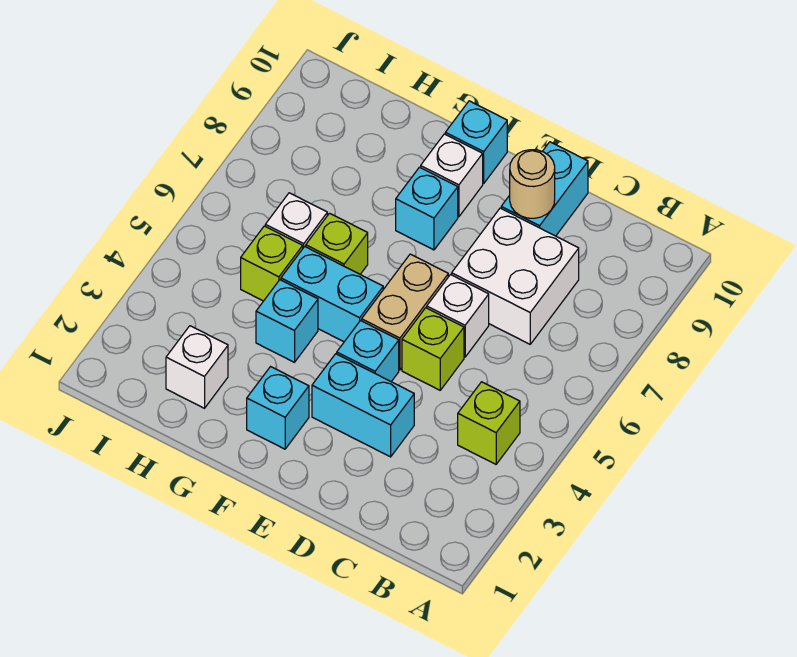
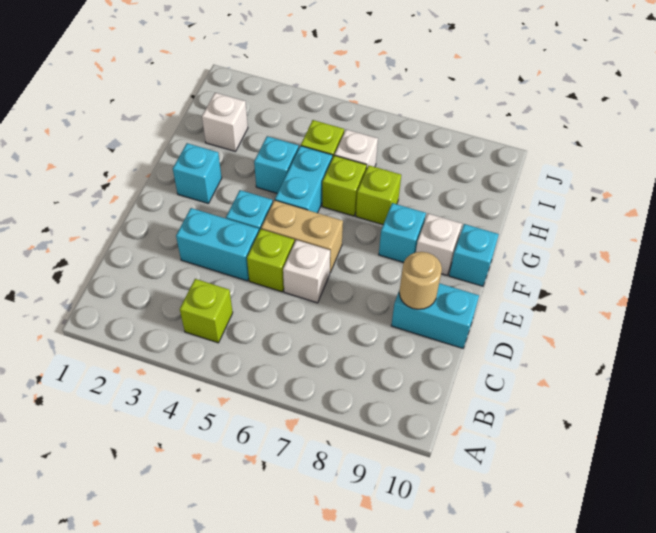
white 2x2 brick [452,208,579,344] -> none
cyan 1x2 brick [312,354,414,457] -> cyan 1x2 brick turned to [176,208,259,281]
none -> lime 1x1 brick [356,165,401,225]

